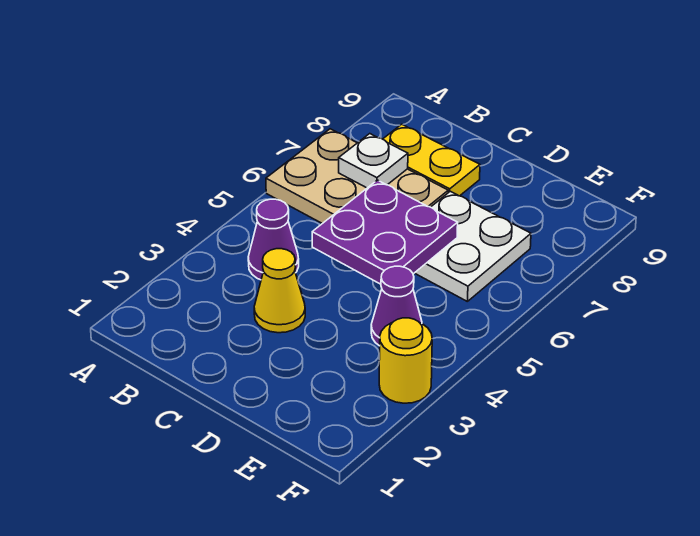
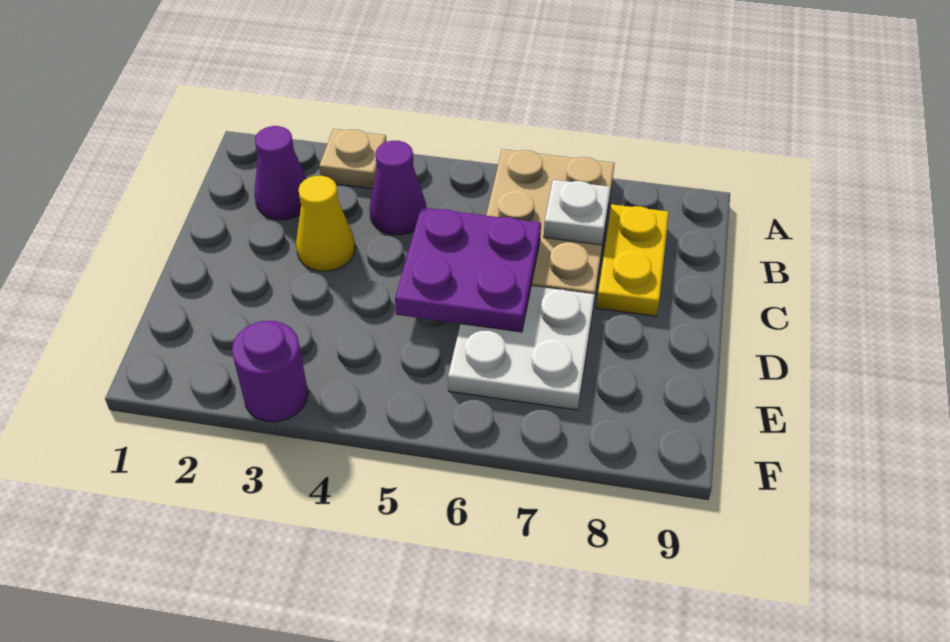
none -> tan 1x1 plate [319,129,387,189]
purple 1x1 cone [371,266,422,346] -> purple 1x1 cone moved to [254,126,307,220]
yellow 1x1 round brick [379,318,432,403] -> purple 1x1 round brick [232,321,308,422]

